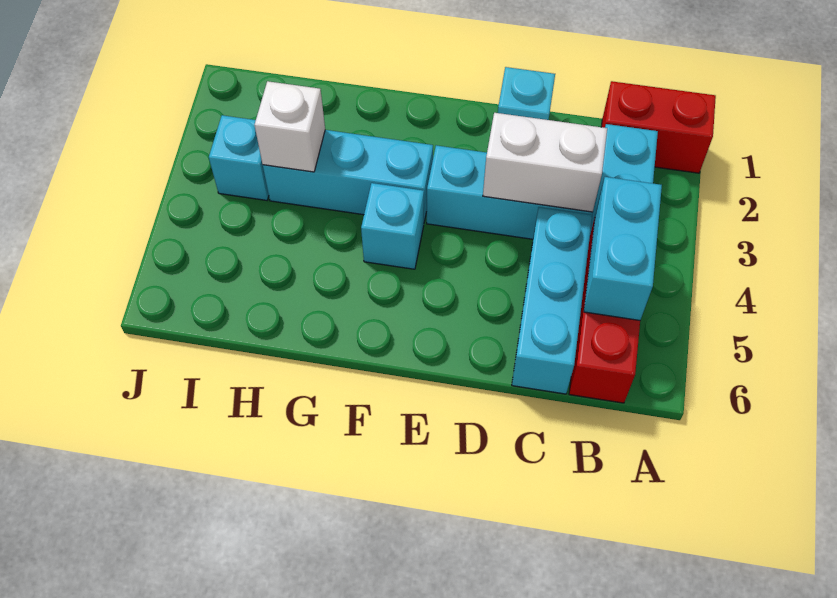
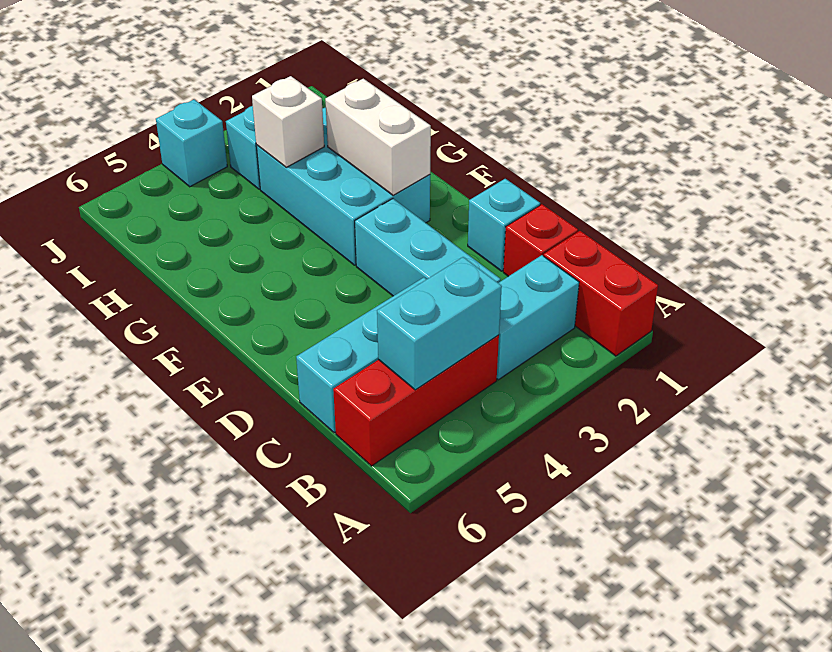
none -> red 1x1 brick [503,204,578,276]
white 1x2 brick [483,113,607,212] -> white 1x2 brick moved to [325,79,431,195]
cyan 1x3 brick [263,130,433,222] -> cyan 2x3 brick [256,108,430,265]
cyan 1x1 brick [361,183,424,269] -> cyan 1x1 brick moved to [156,100,227,187]

